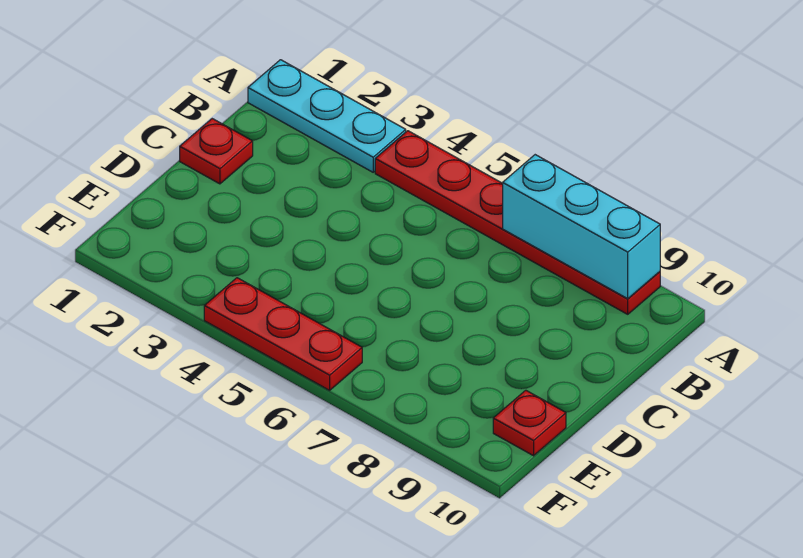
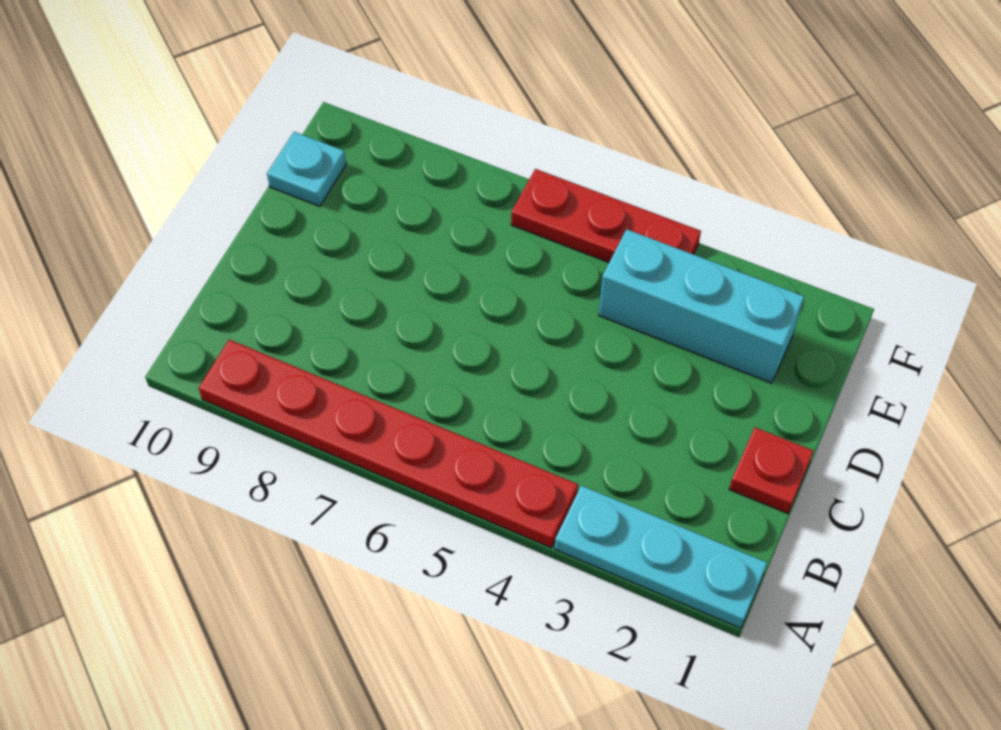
cyan 1x3 brick [503,155,660,299] -> cyan 1x3 brick moved to [599,229,804,383]
red 1x1 plate [493,390,566,456] -> cyan 1x1 plate [267,132,346,206]

